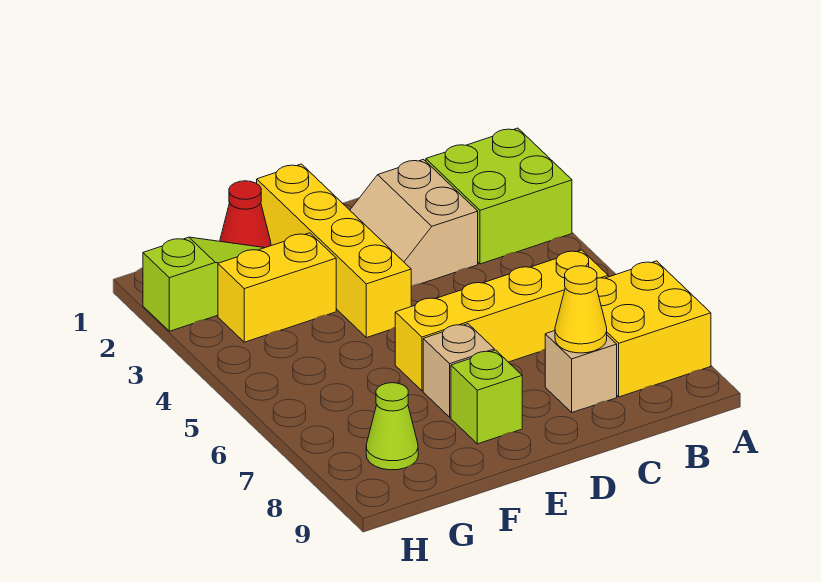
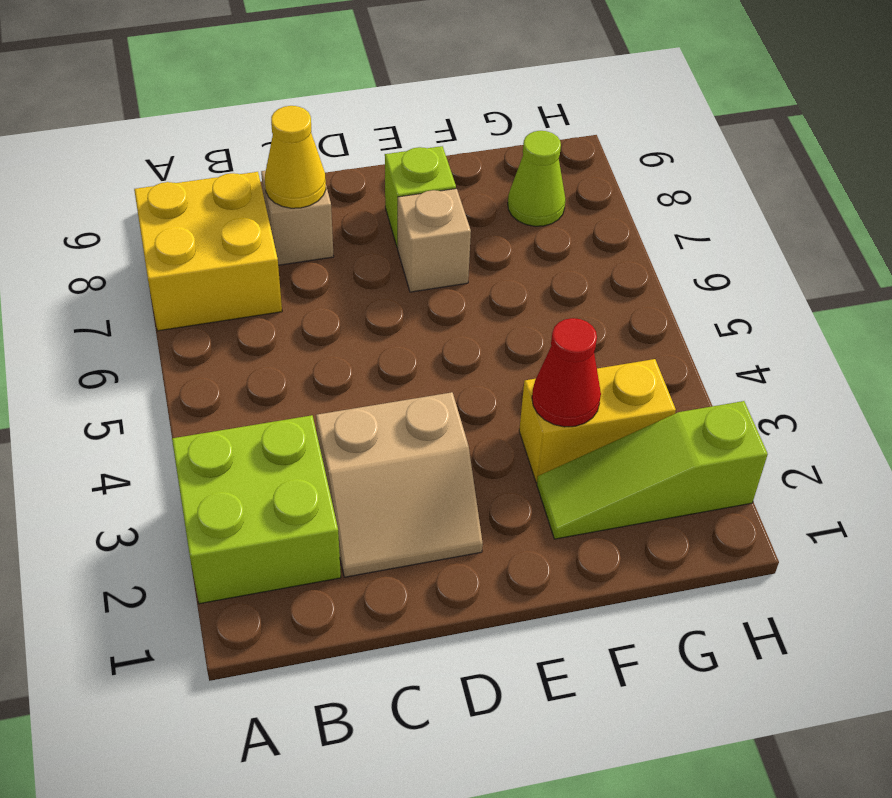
yellow 1x4 brick [395,250,608,391] -> none
tan 2x2 slope [350,159,478,286] -> tan 2x2 slope turned to [316,392,483,577]
yellow 1x4 brick [257,164,411,338] -> none
red 1x1 cone [220,181,271,248] -> red 1x1 cone moved to [532,318,601,427]

